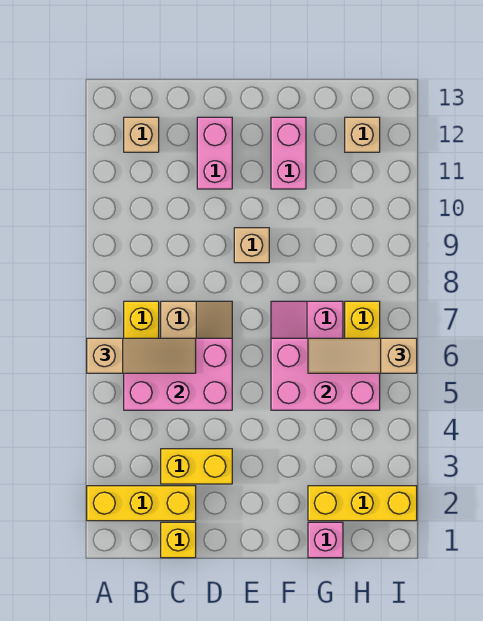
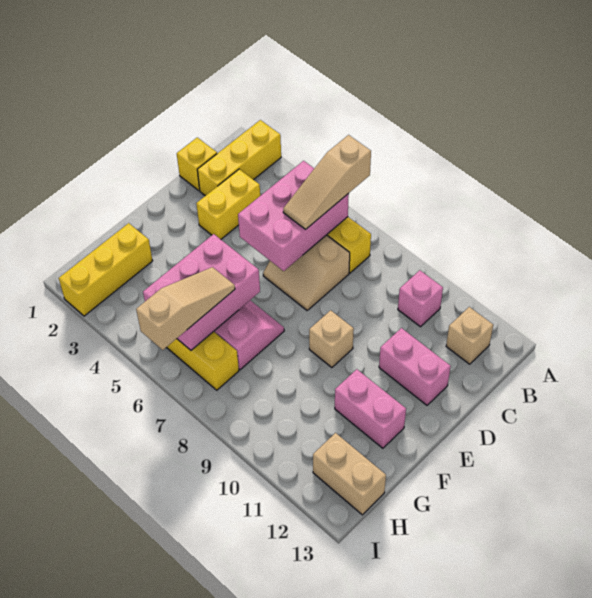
pink 1x1 brick [308,522,343,558] -> pink 1x1 brick moved to [398,270,443,327]
tan 1x1 brick [345,117,380,152] -> tan 1x2 brick [313,433,386,515]

